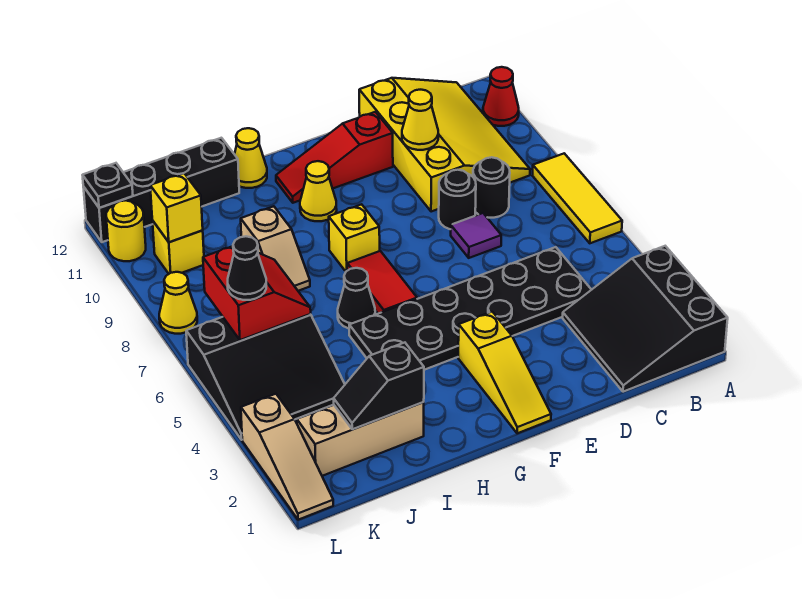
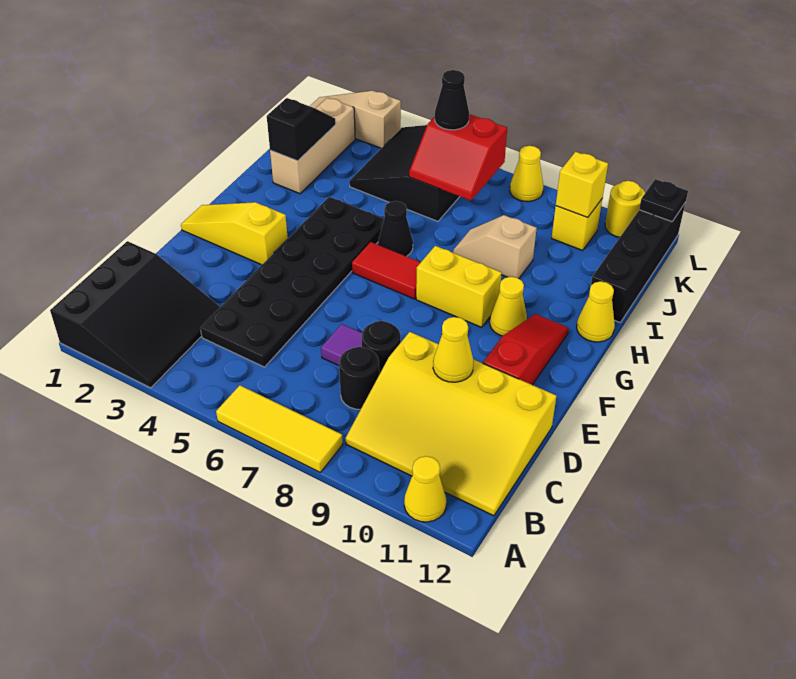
black 3x3 slope [563,246,728,392] -> black 3x3 slope turned to [50,241,220,388]
red 1x1 cone [483,67,519,126] -> yellow 1x1 cone [404,456,446,522]
yellow 1x1 brick [329,204,380,271] -> yellow 1x2 brick [416,246,502,327]

